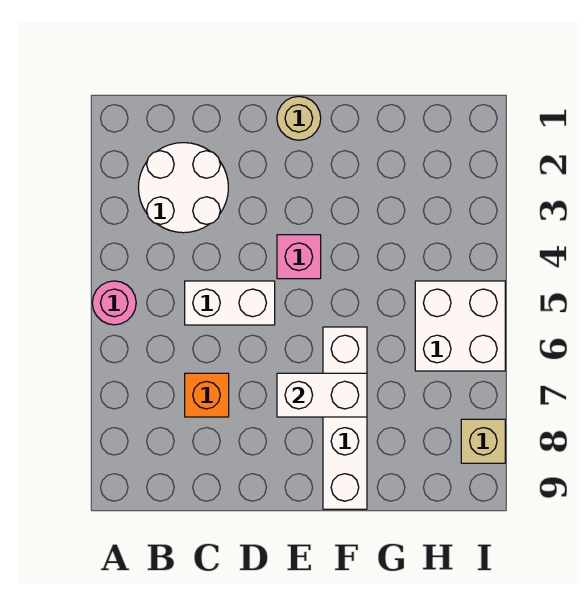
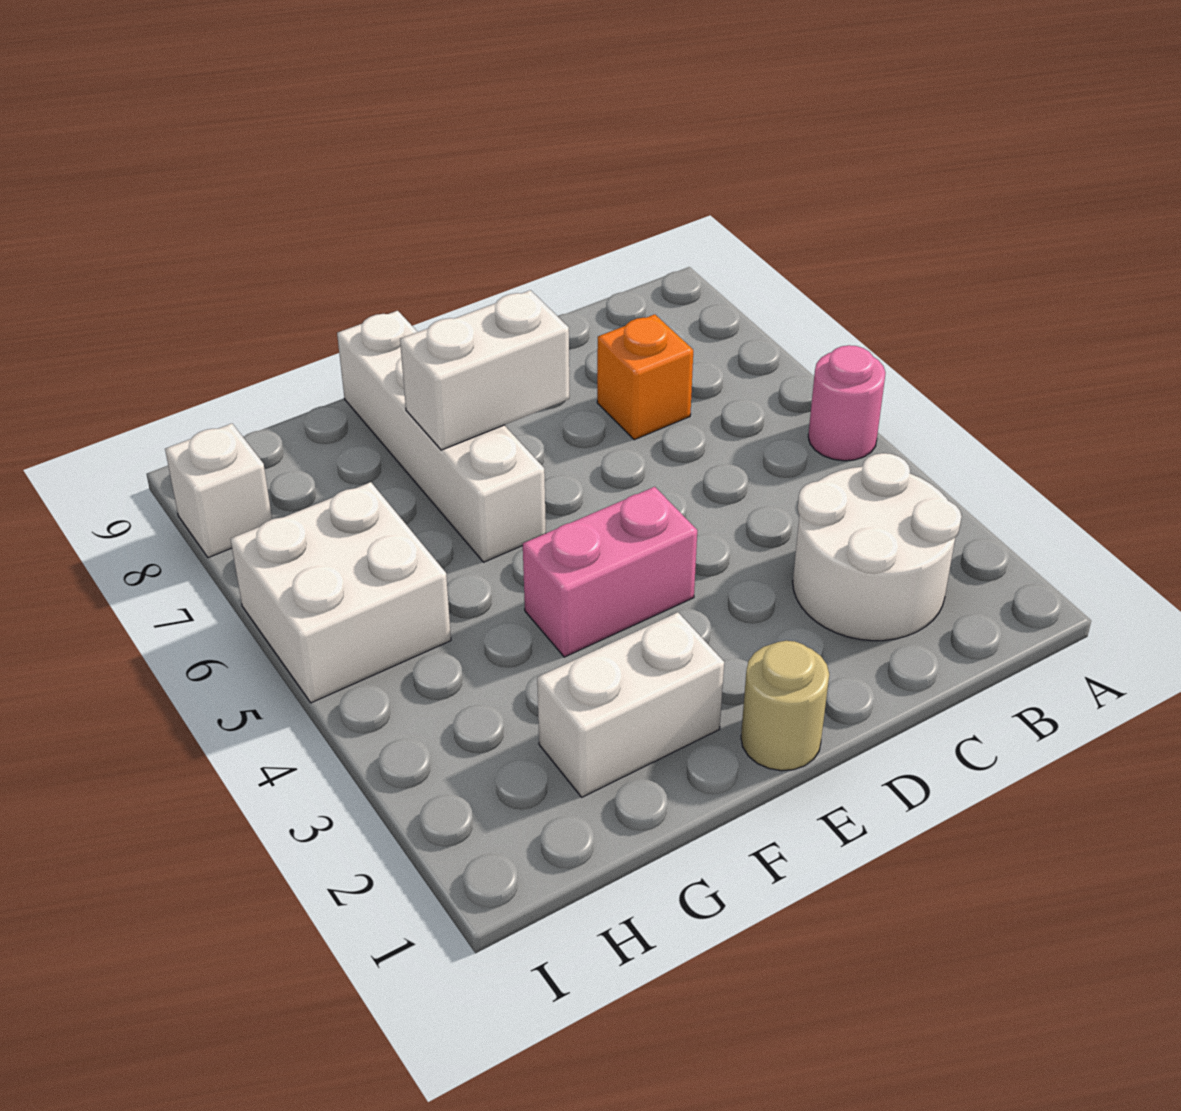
white 1x2 brick [185,281,275,325] -> white 1x2 brick moved to [537,612,724,797]
pink 1x1 brick [277,235,321,279] -> pink 1x2 brick [523,487,697,657]
tan 1x1 brick [461,419,505,463] -> white 1x1 brick [165,424,272,558]

